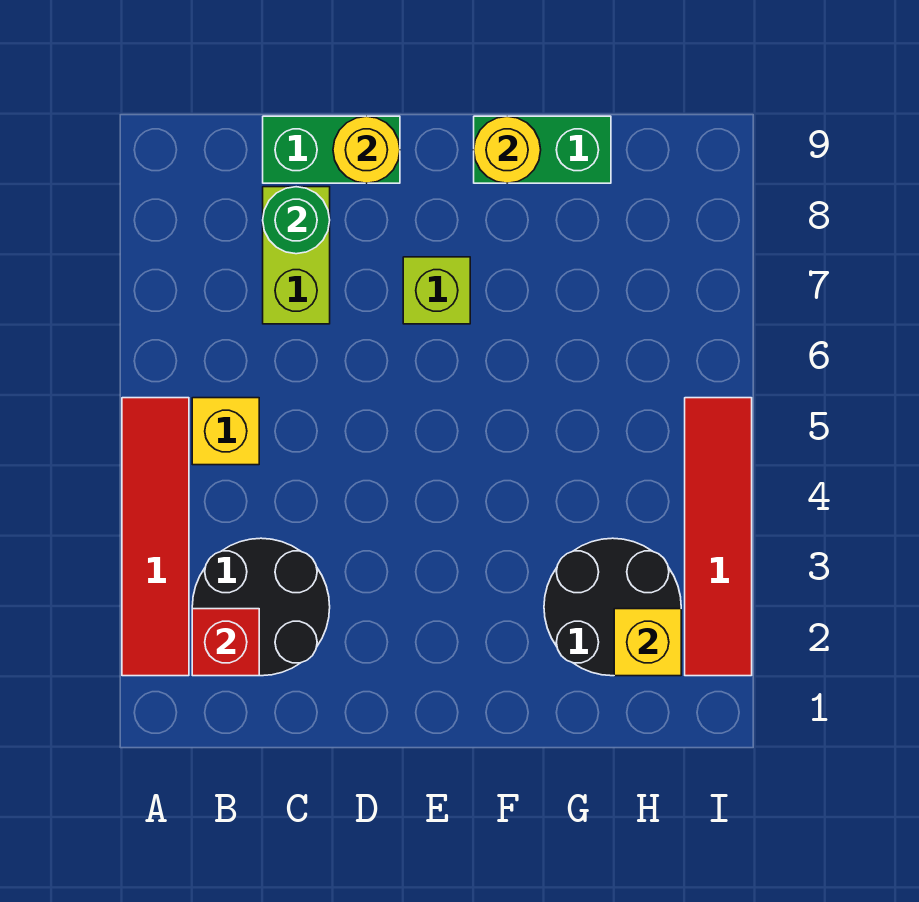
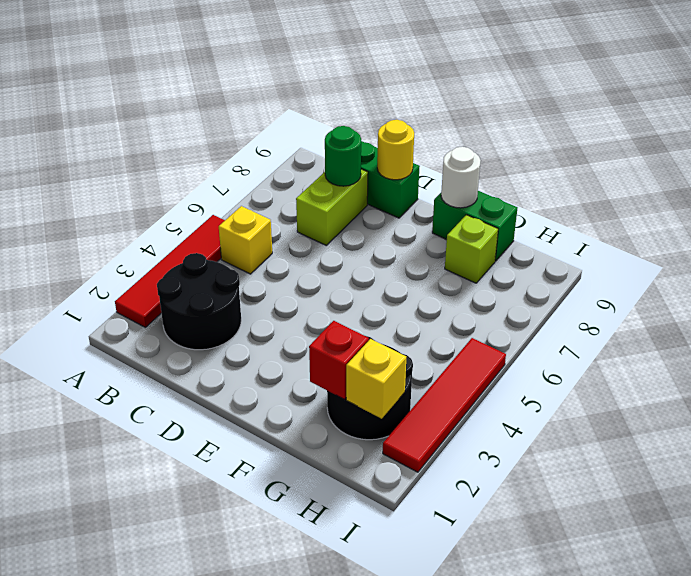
red 1x1 brick [192,609,259,676] -> red 1x1 brick moved to [309,321,369,399]
lime 1x1 brick [403,257,470,324] -> lime 1x1 brick moved to [445,215,498,283]
yellow 1x1 round brick [474,116,541,183] -> white 1x1 round brick [441,147,481,208]

